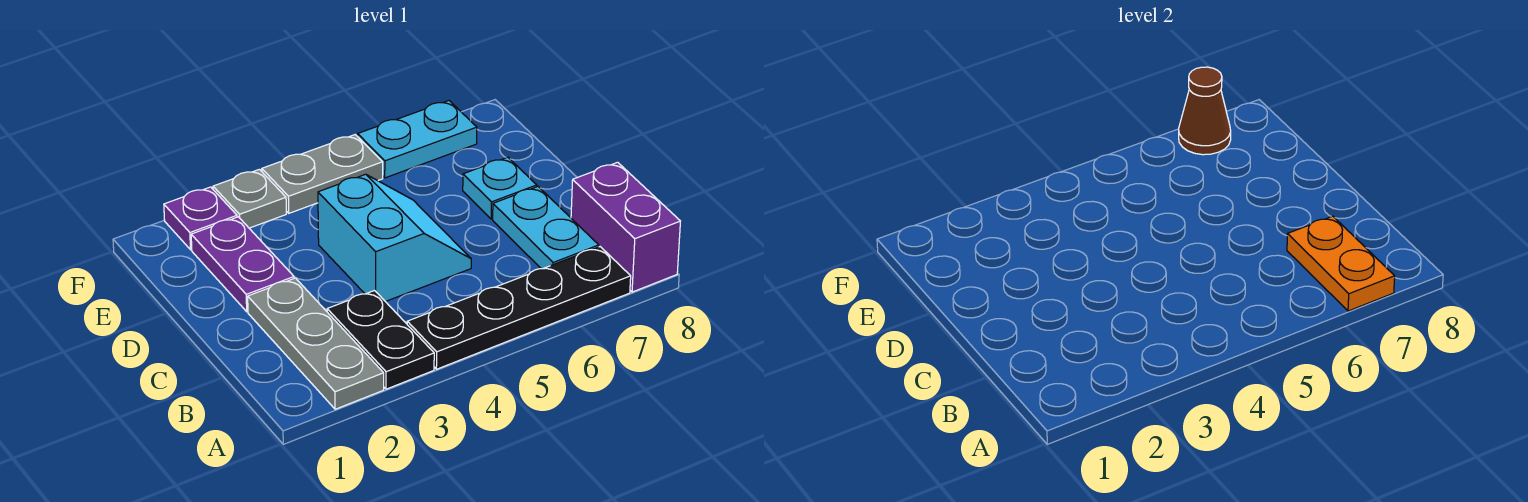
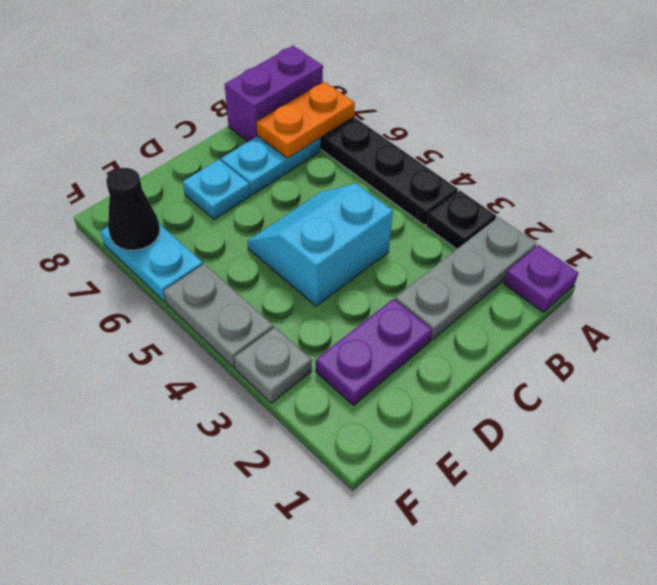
black 1x2 plate [327,291,434,389] -> black 1x1 plate [426,191,496,249]
purple 1x1 plate [164,187,237,250] -> purple 1x1 plate moved to [504,245,579,312]
brown 1x1 cone [1179,67,1231,155] -> black 1x1 cone [106,168,160,250]

